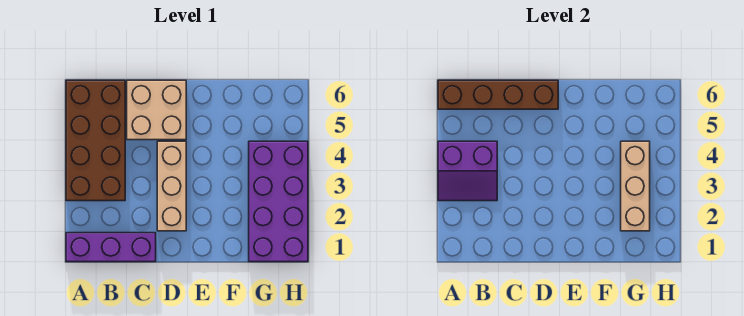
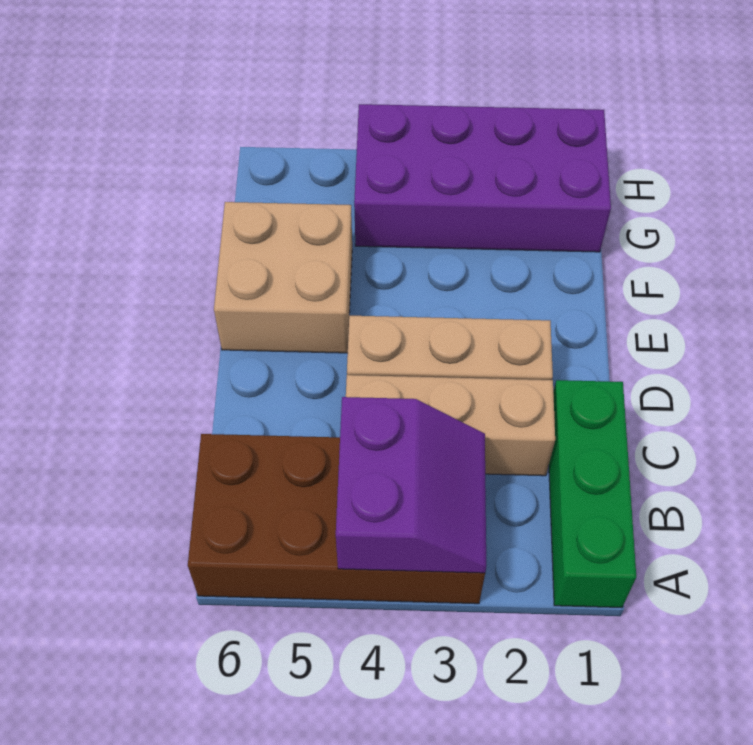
purple 1x3 brick [66,233,156,262] -> green 1x3 brick [549,380,636,607]
brown 1x4 brick [438,80,558,109] -> none
tan 2x2 brick [127,80,186,140] -> tan 2x2 brick moved to [214,202,352,353]
tan 1x3 brick [621,141,650,231] -> tan 1x3 brick moved to [346,375,555,476]

